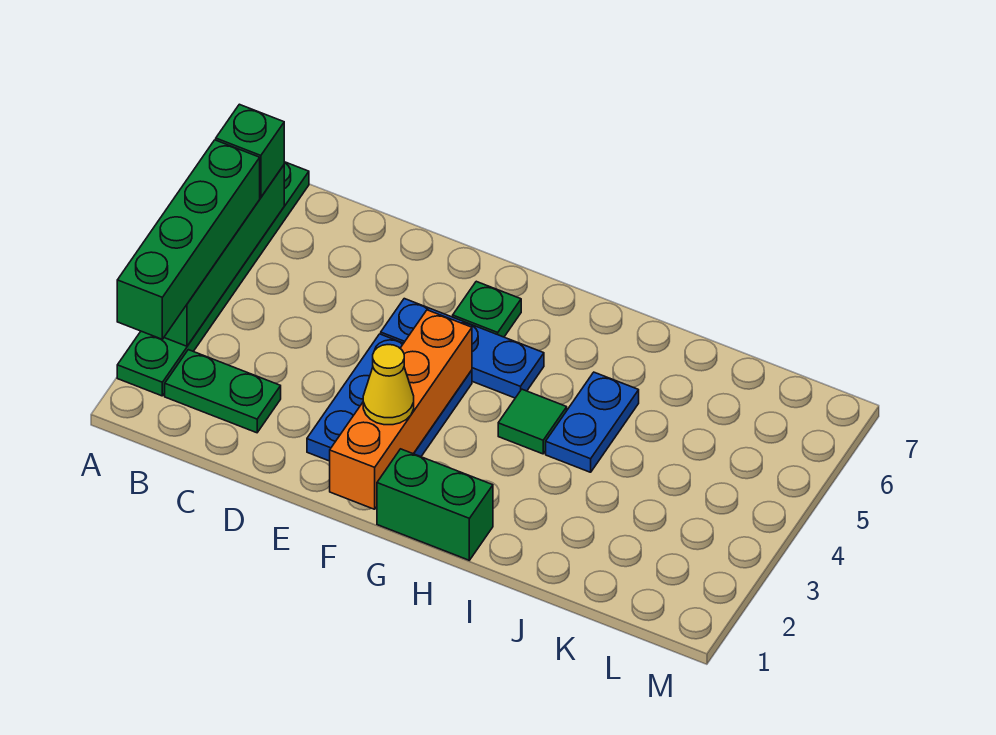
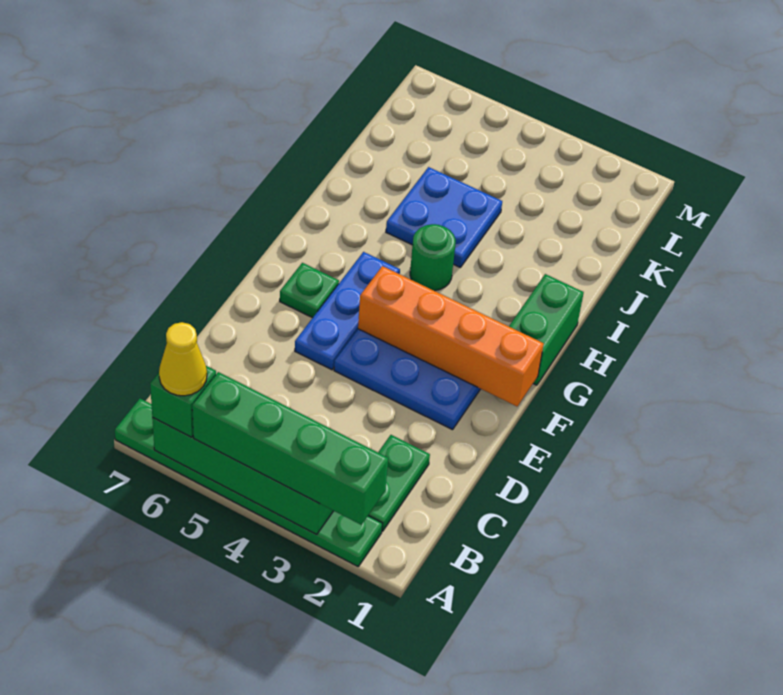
yellow 1x1 cone [363,345,414,425] -> yellow 1x1 cone moved to [159,322,207,396]
green 1x1 tile [498,389,567,454] -> green 1x1 round brick [410,224,456,291]
blue 1x2 plate [546,372,639,472] -> blue 2x2 plate [386,167,502,268]

